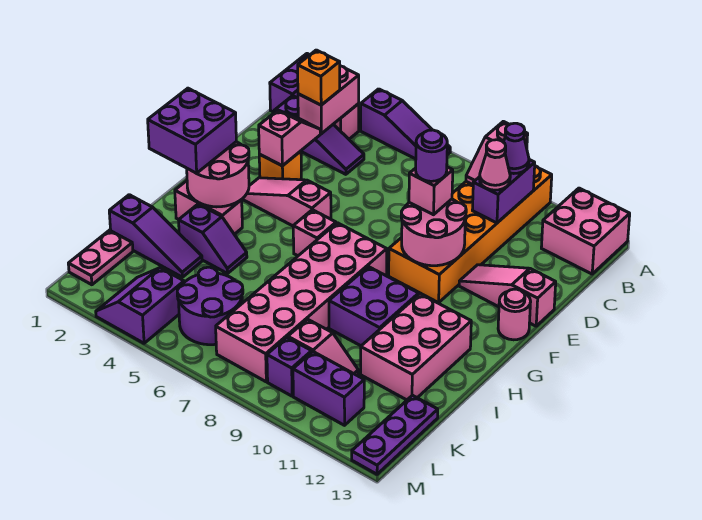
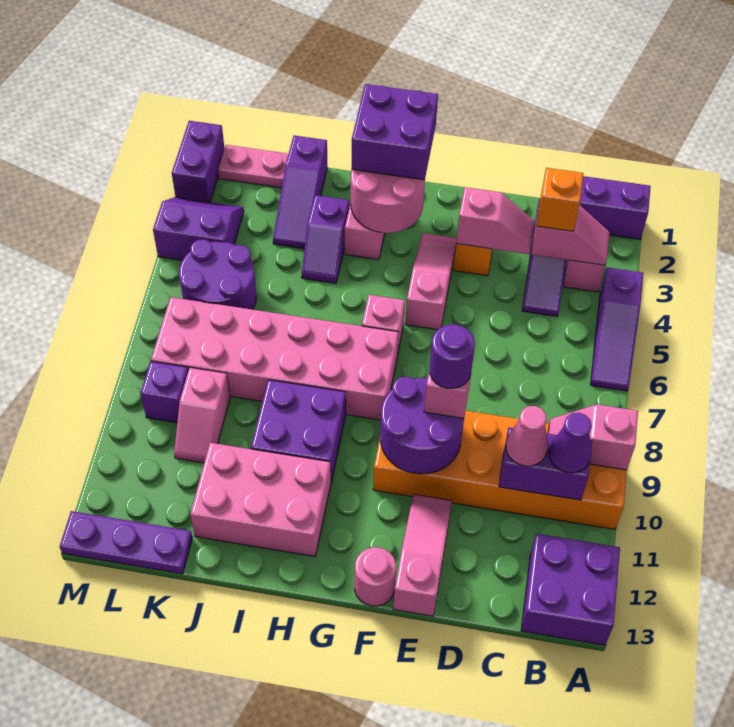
pink 2x2 brick [541,188,630,274] -> purple 2x2 brick [521,534,620,645]
pink 1x2 brick [298,66,359,134] -> pink 1x2 slope [531,204,610,265]
pink 2x2 round brick [401,199,466,266] -> purple 2x2 round brick [380,377,464,474]
purple 1x2 brick [293,352,364,425] -> purple 1x2 brick moved to [172,121,224,202]

